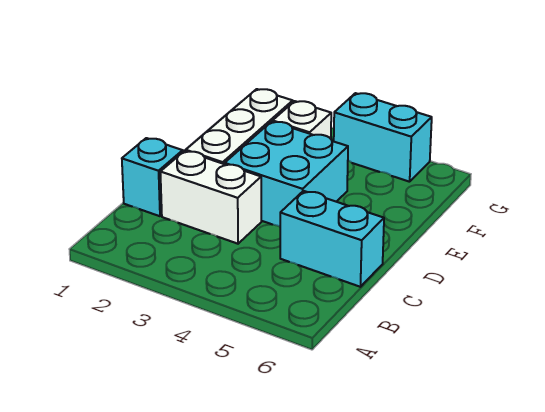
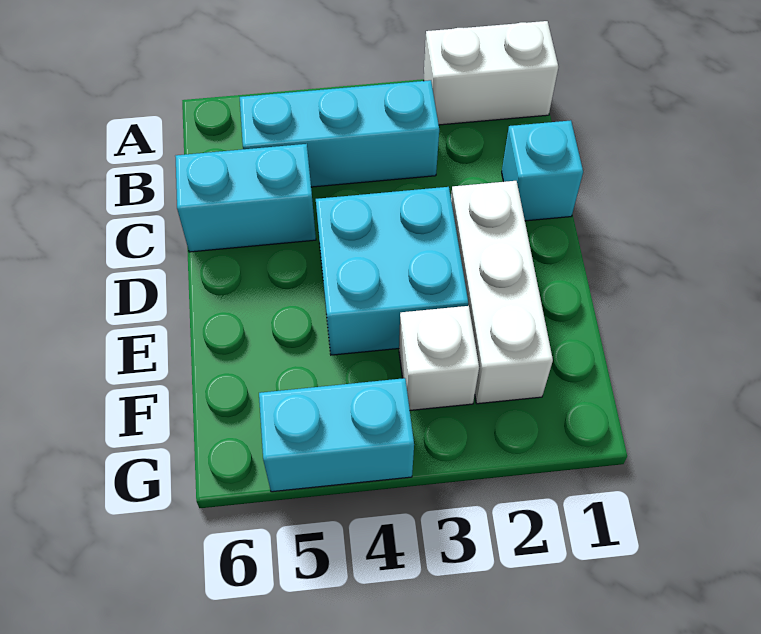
none -> cyan 1x3 brick [240,80,439,187]
white 1x2 brick [160,151,261,244] -> white 1x2 brick moved to [424,21,558,125]

